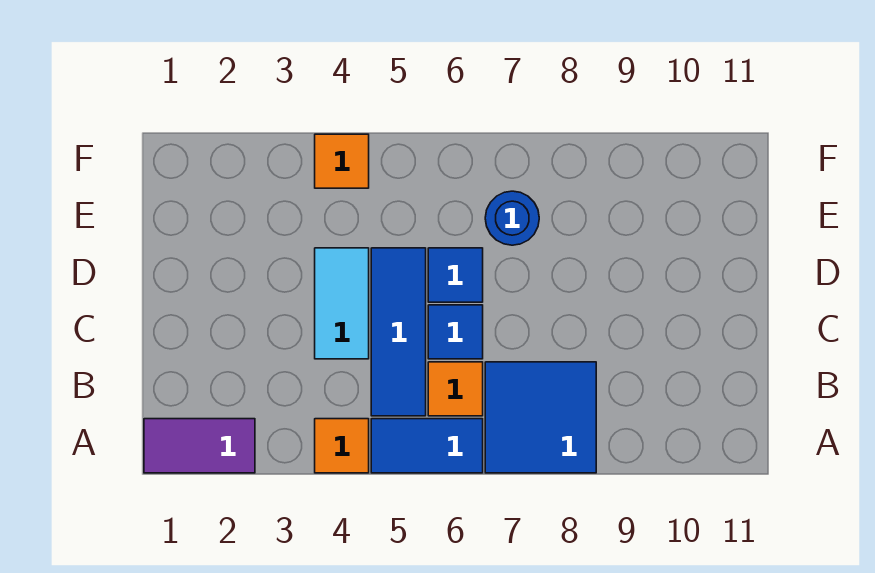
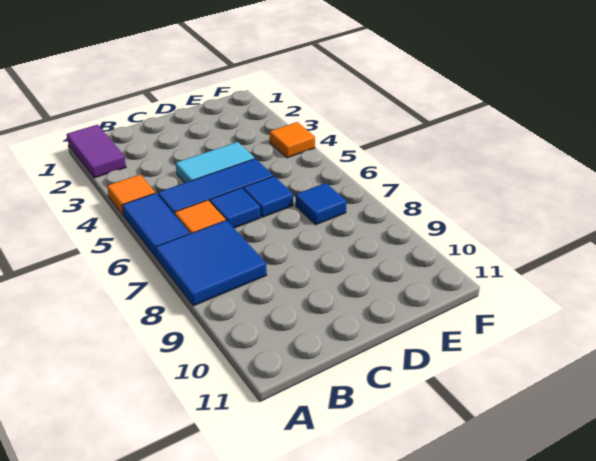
blue 1x1 round brick [485,191,539,245] -> blue 1x1 tile [296,183,347,225]

